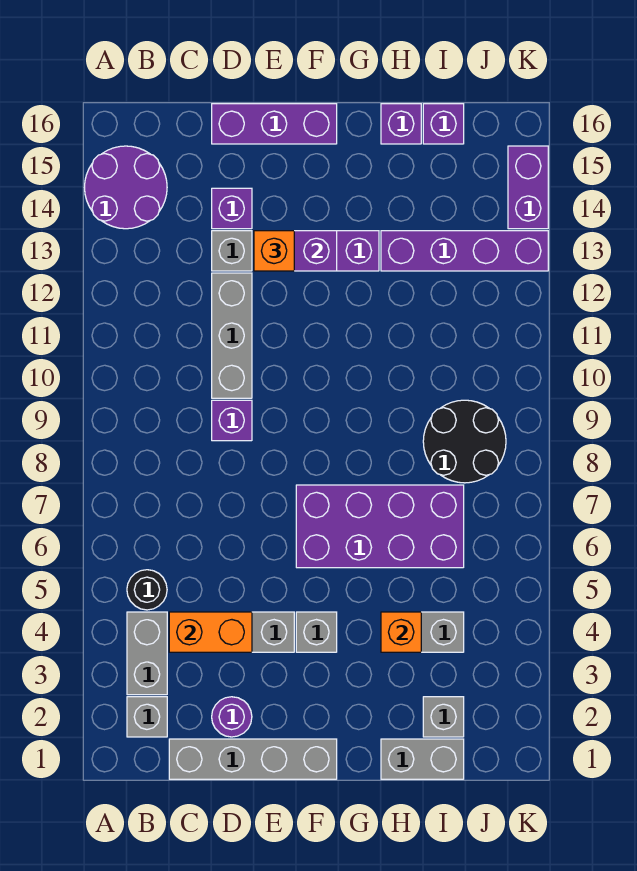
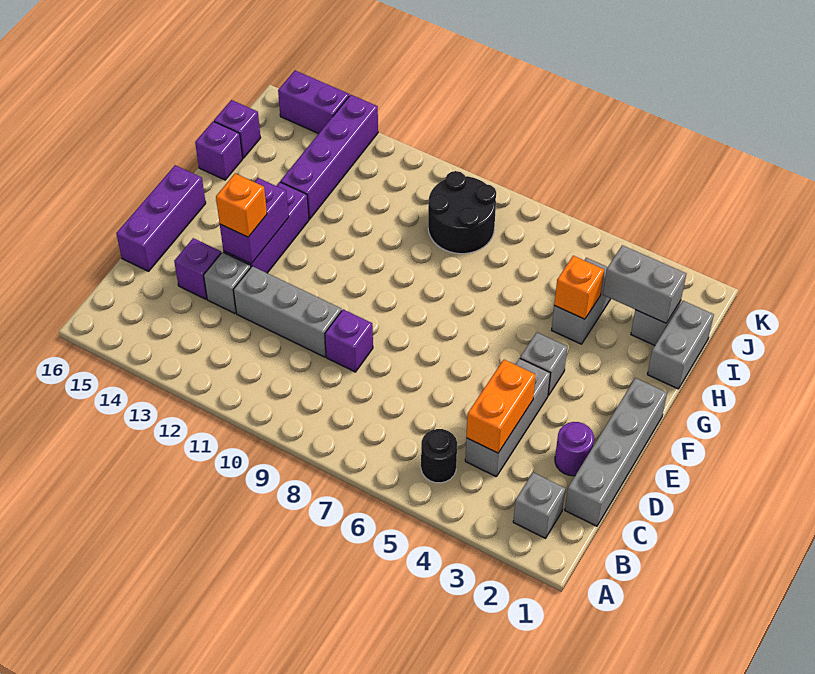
purple 2x2 round brick [85,146,167,229] -> none
grey 1x2 brick [127,612,167,695] -> grey 1x2 brick moved to [603,245,686,323]
purple 2x4 brick [296,485,464,568] -> none

